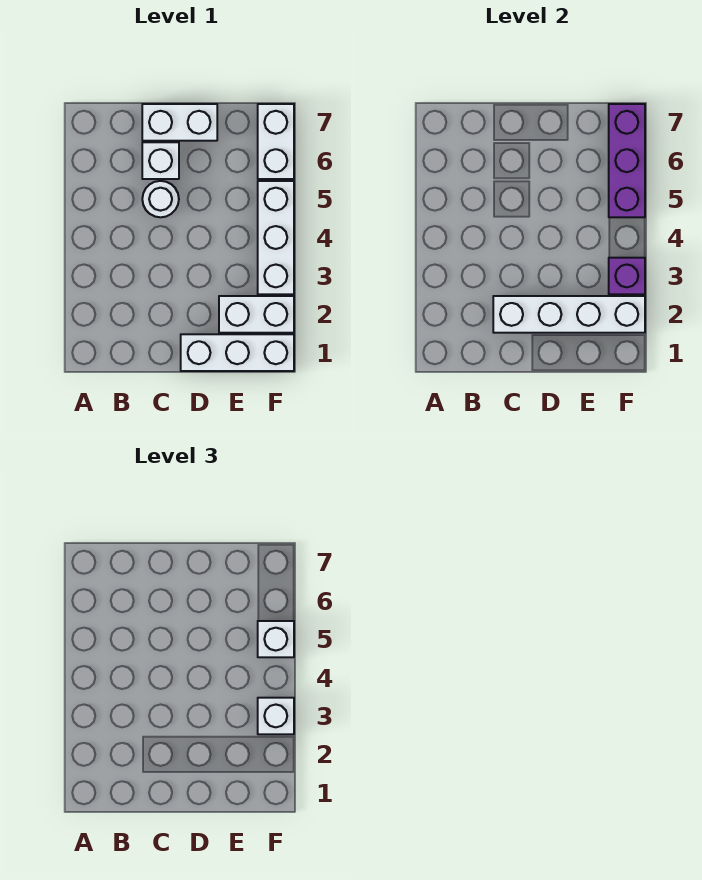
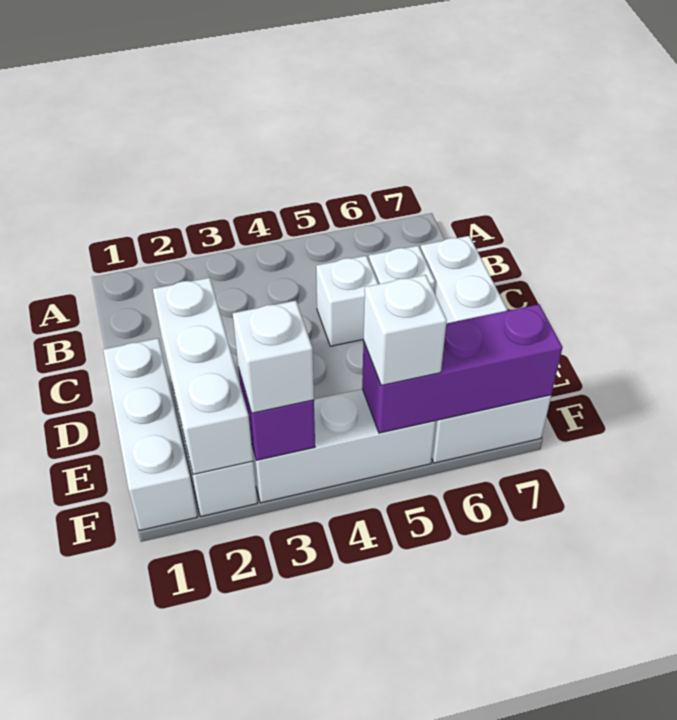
white 1x4 brick [493,296,645,333] -> white 1x3 brick [153,278,253,474]
white 1x1 round brick [142,181,179,217] -> white 1x1 brick [316,256,378,346]

